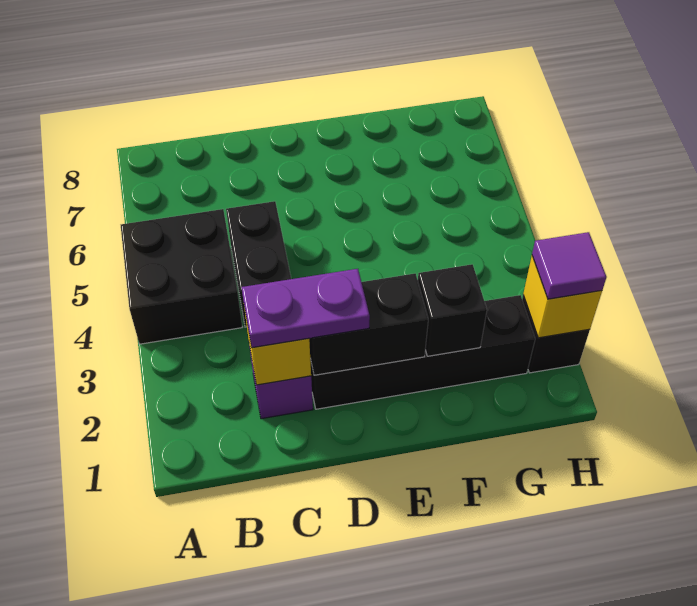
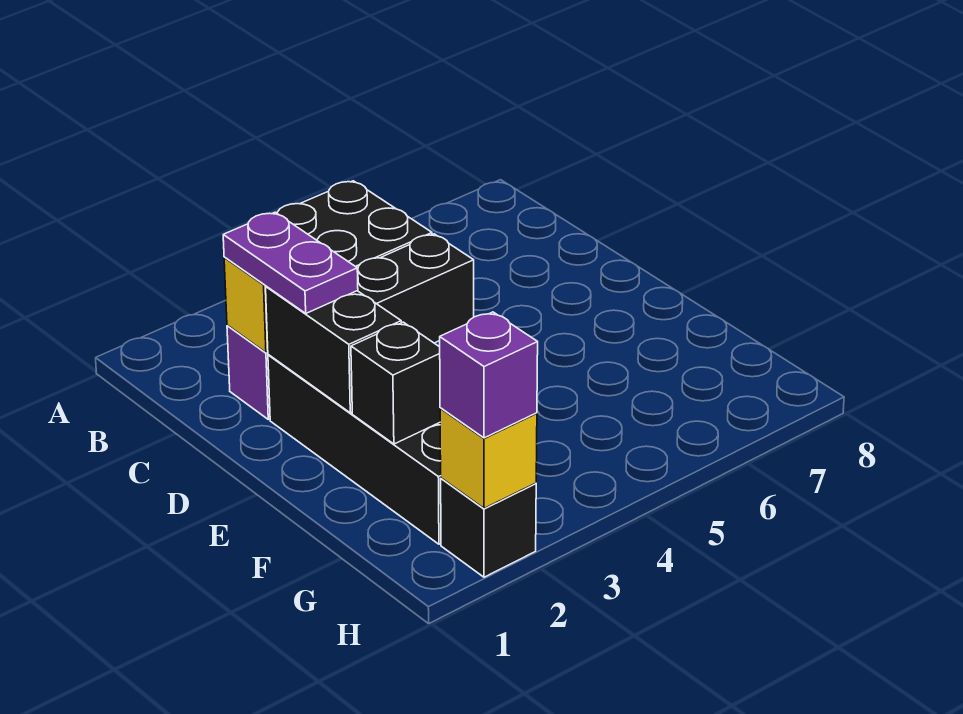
purple 1x1 tile [532,232,607,299] -> purple 1x1 brick [440,312,538,438]

